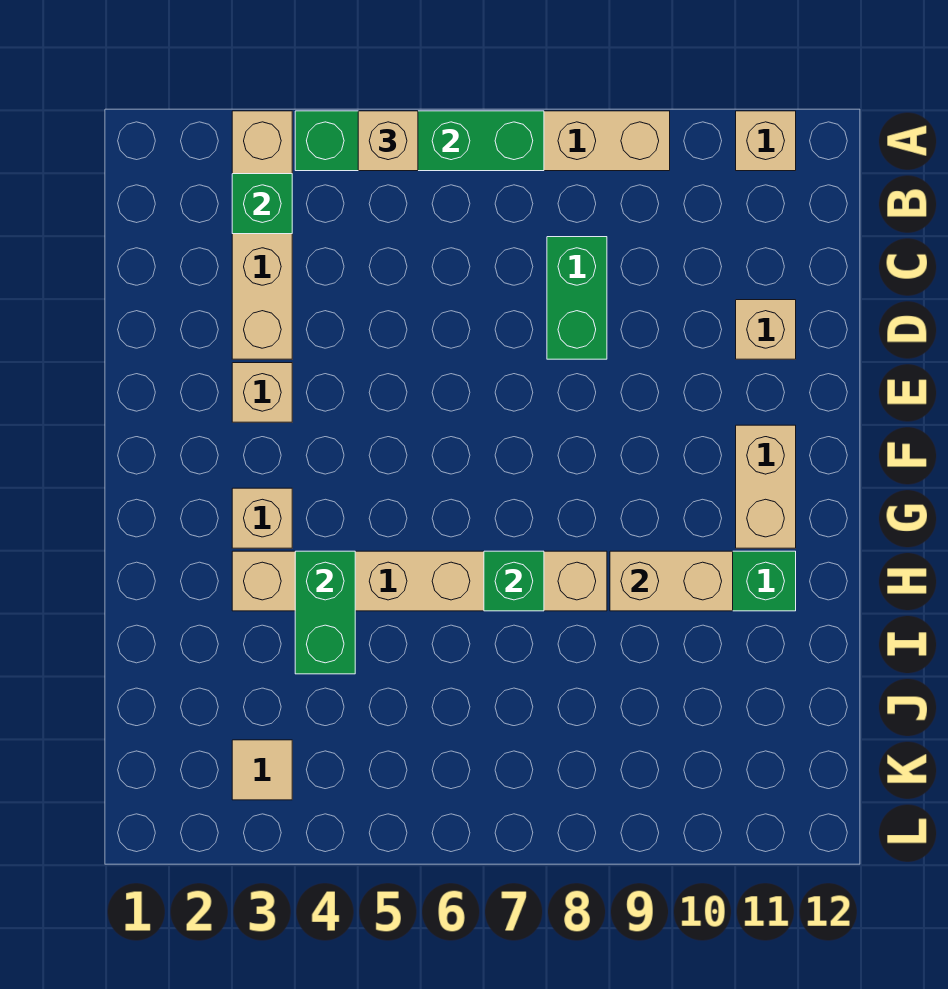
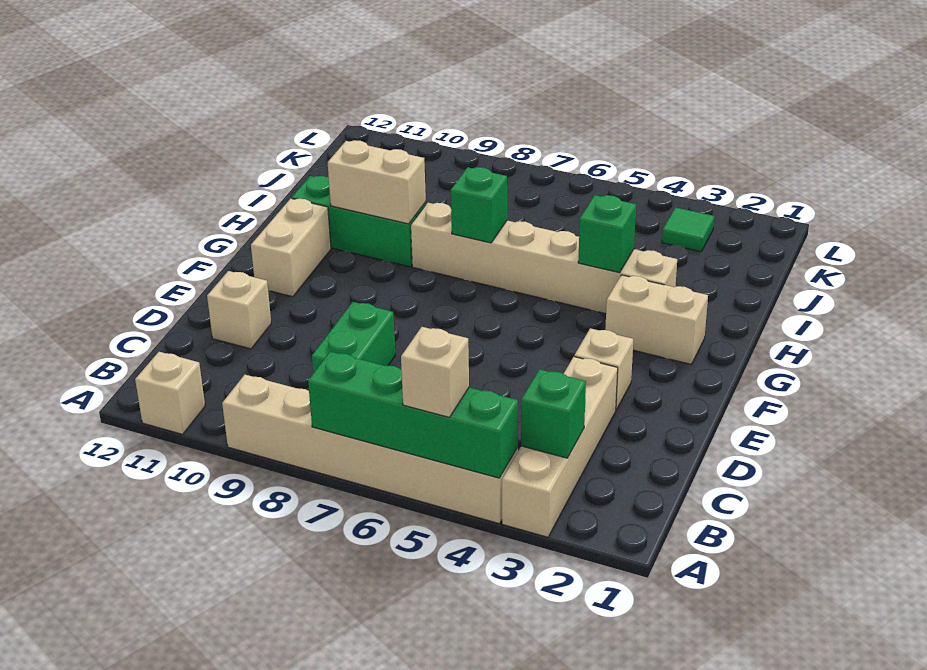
tan 1x1 brick [232,488,292,548] -> tan 1x2 brick [605,275,708,364]
green 1x2 brick [295,551,355,674] -> green 1x1 brick [578,195,636,273]
tan 1x1 tile [232,740,292,800] -> green 1x1 tile [662,207,714,252]

